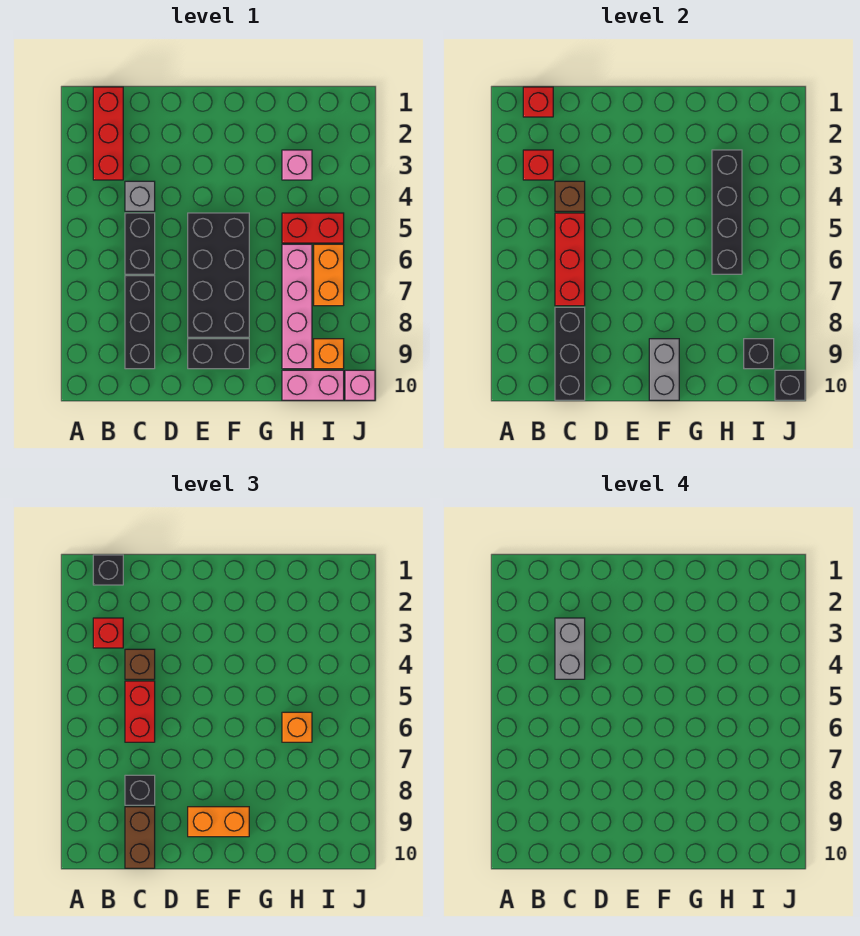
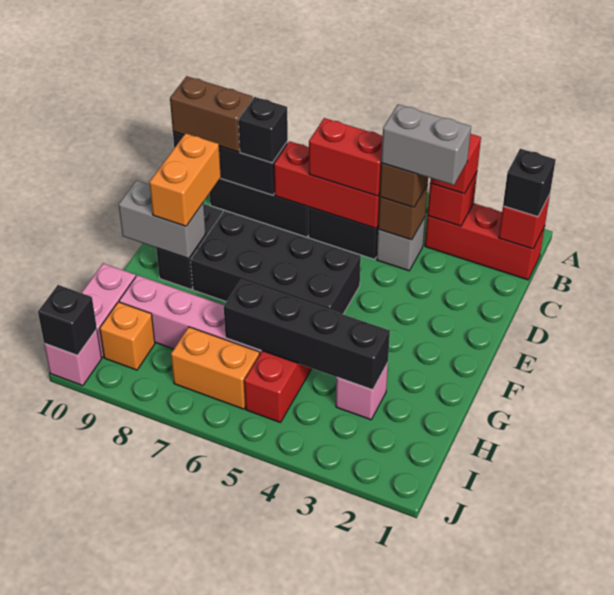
orange 1x1 brick [282,712,312,742] -> none
black 1x1 brick [744,339,774,369] -> none

